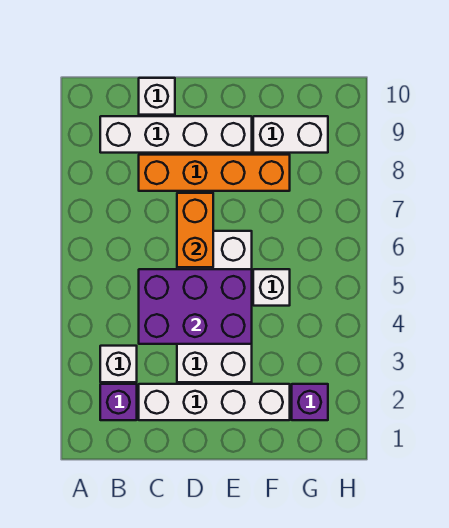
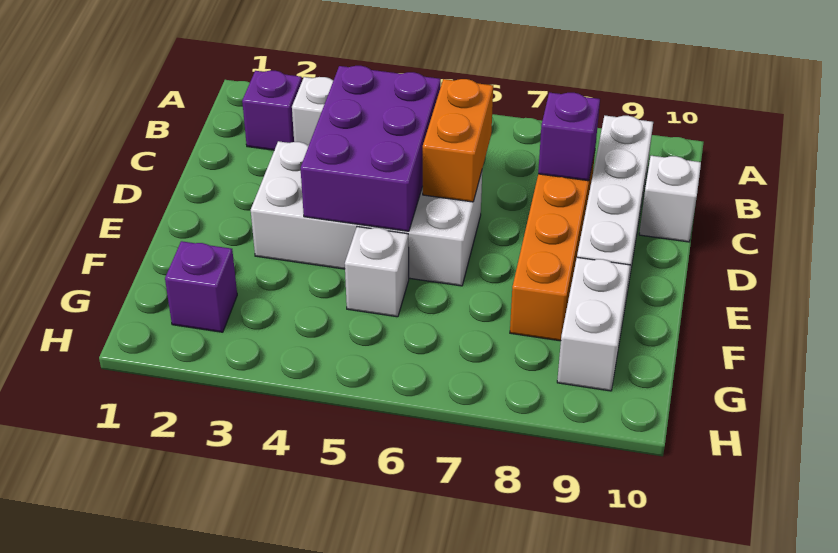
white 1x4 brick [139,384,290,420] -> none
none -> purple 1x1 brick [538,93,600,181]
orange 1x2 brick [177,193,213,267] -> orange 1x2 brick turned to [423,79,493,202]

